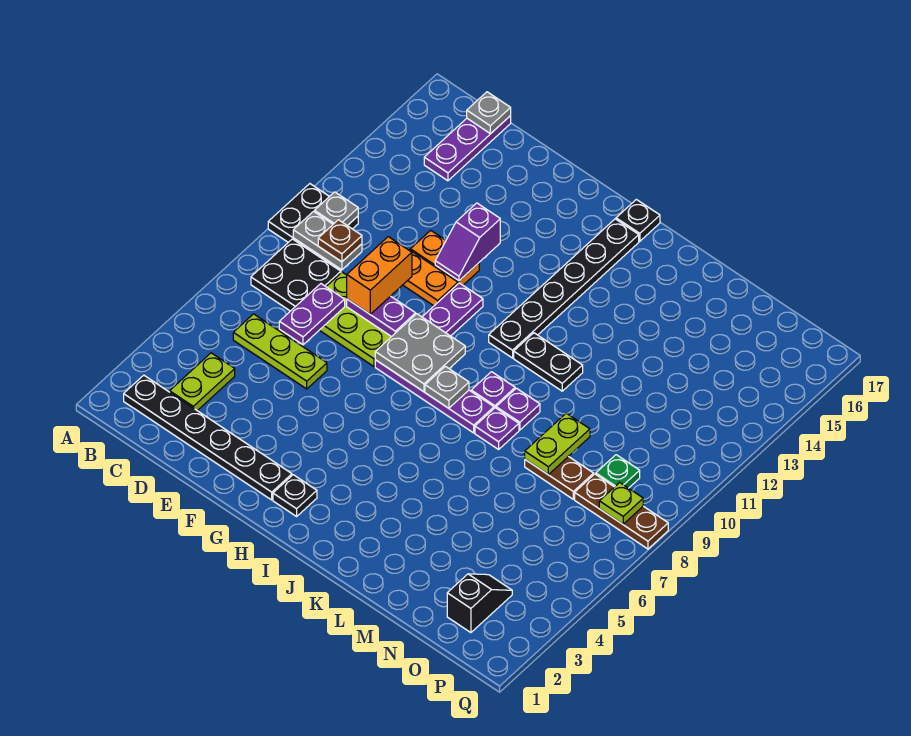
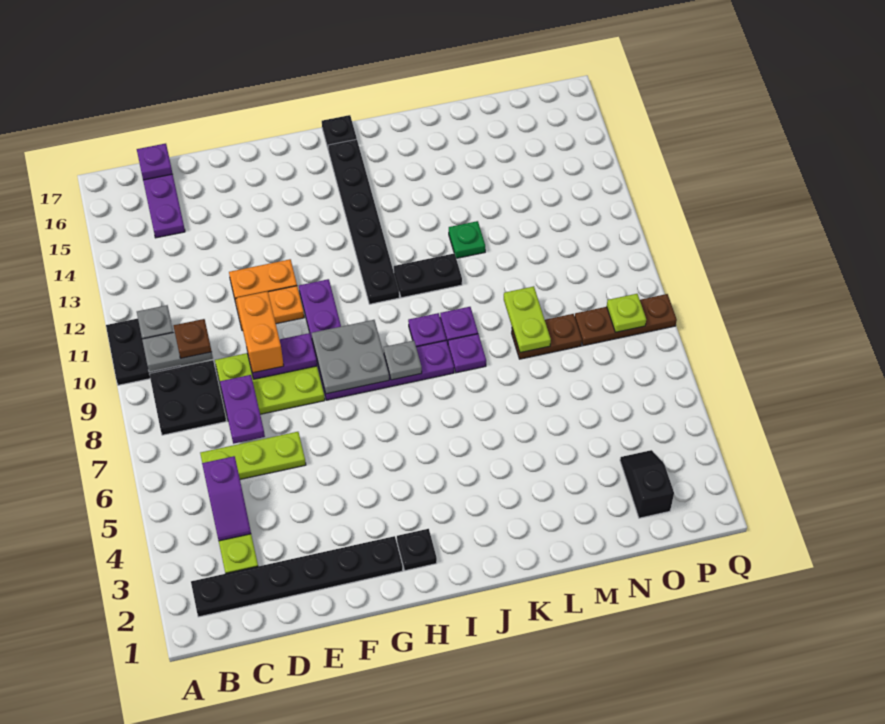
grey 1x1 plate [467,92,511,134] -> purple 1x1 plate [137,144,173,180]
purple 1x2 slope [435,203,500,281] -> purple 1x2 slope moved to [202,456,251,541]
green 1x1 plate [596,455,640,488] -> green 1x1 plate moved to [449,221,485,258]

